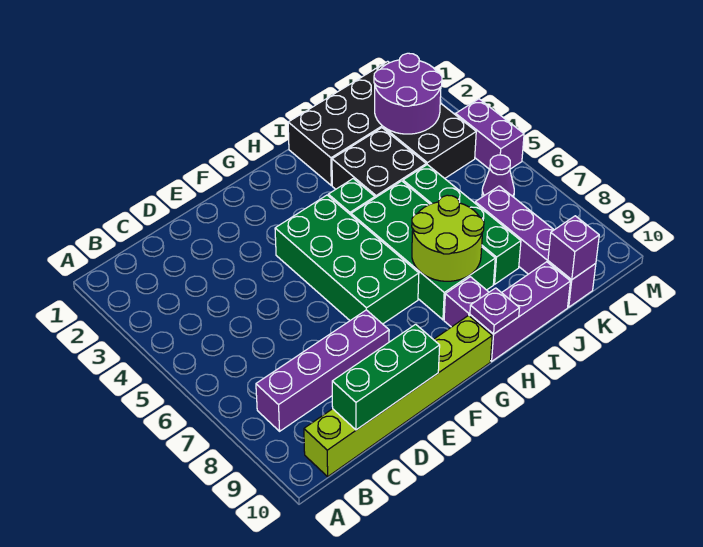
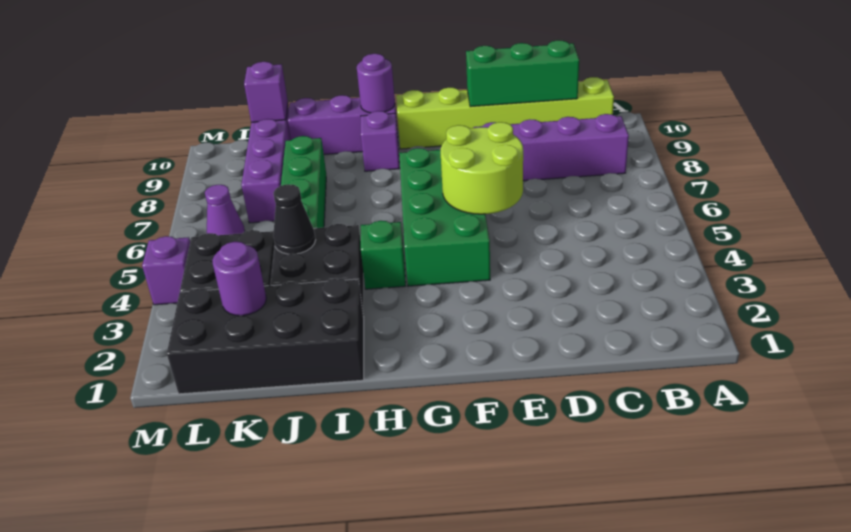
green 2x4 brick [351,181,495,320] -> none
lime 2x2 round brick [412,195,484,281] -> lime 2x2 round brick moved to [441,122,523,214]
purple 1x1 plate [470,288,519,334] -> purple 1x1 round brick [357,54,395,113]
none -> black 1x1 cone [273,184,315,254]
purple 2x2 round brick [374,53,442,134] -> purple 1x1 round brick [212,242,266,316]
purple 1x2 brick [456,99,524,169] -> purple 1x1 brick [142,236,190,305]

